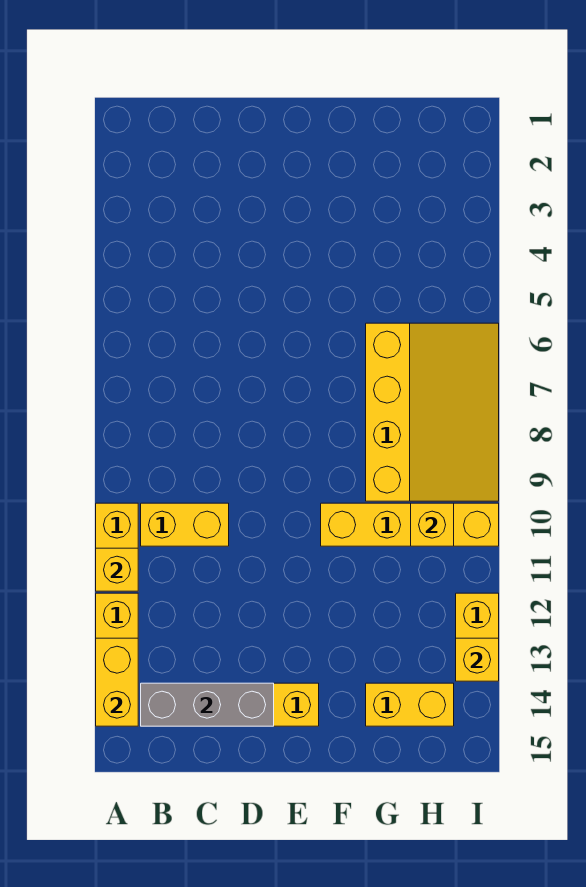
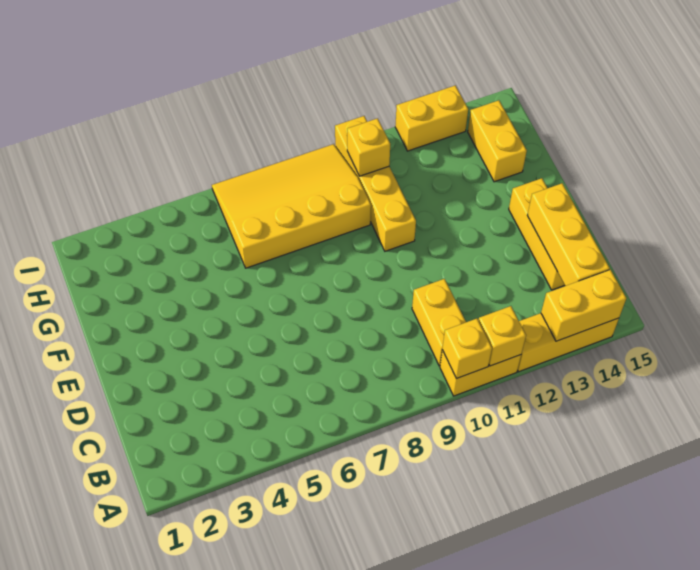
grey 1x3 brick [141,683,274,726] -> yellow 1x3 brick [527,183,610,286]
yellow 1x1 brick [456,638,499,681] -> yellow 1x1 brick moved to [442,319,492,379]

